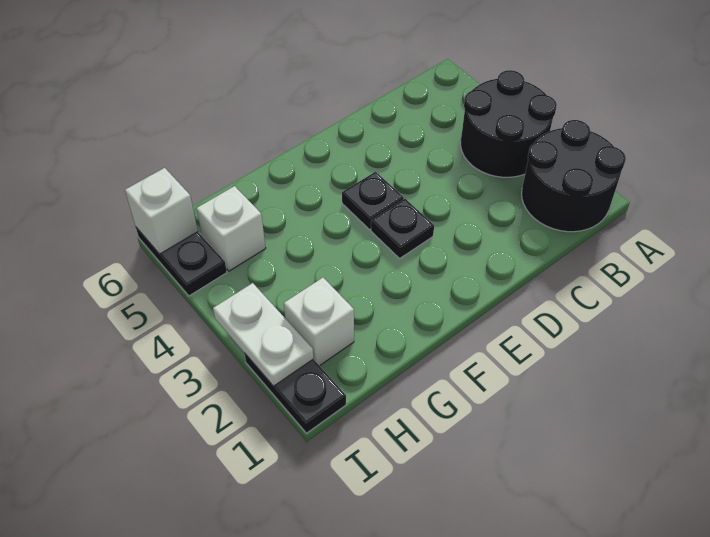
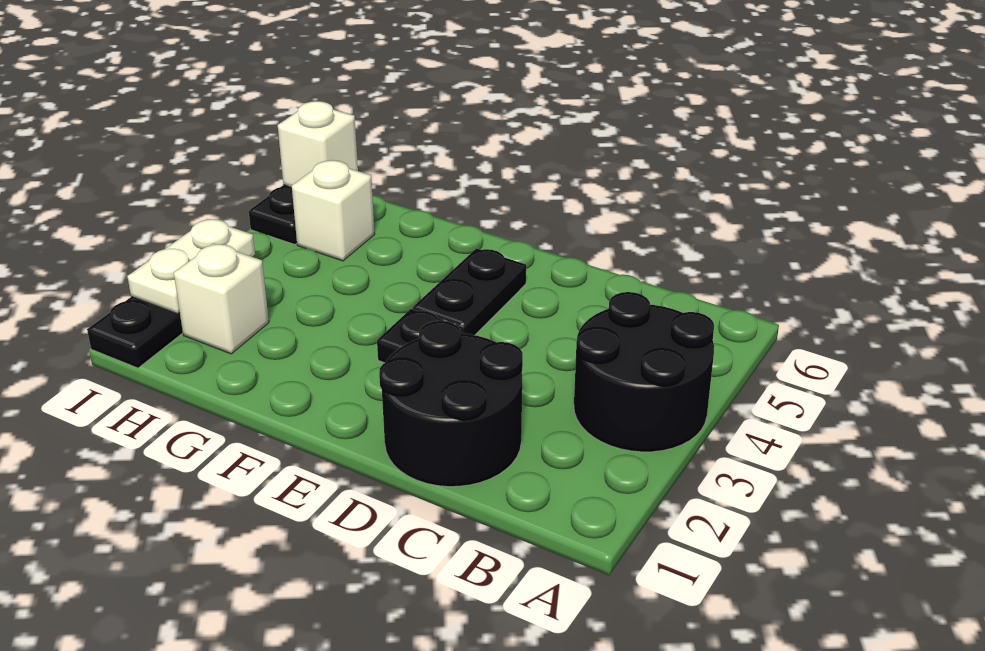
black 2x2 round brick [522,120,626,232] -> black 2x2 round brick moved to [379,321,523,487]
black 1x1 plate [342,172,404,230] -> black 1x2 plate [413,249,526,335]

